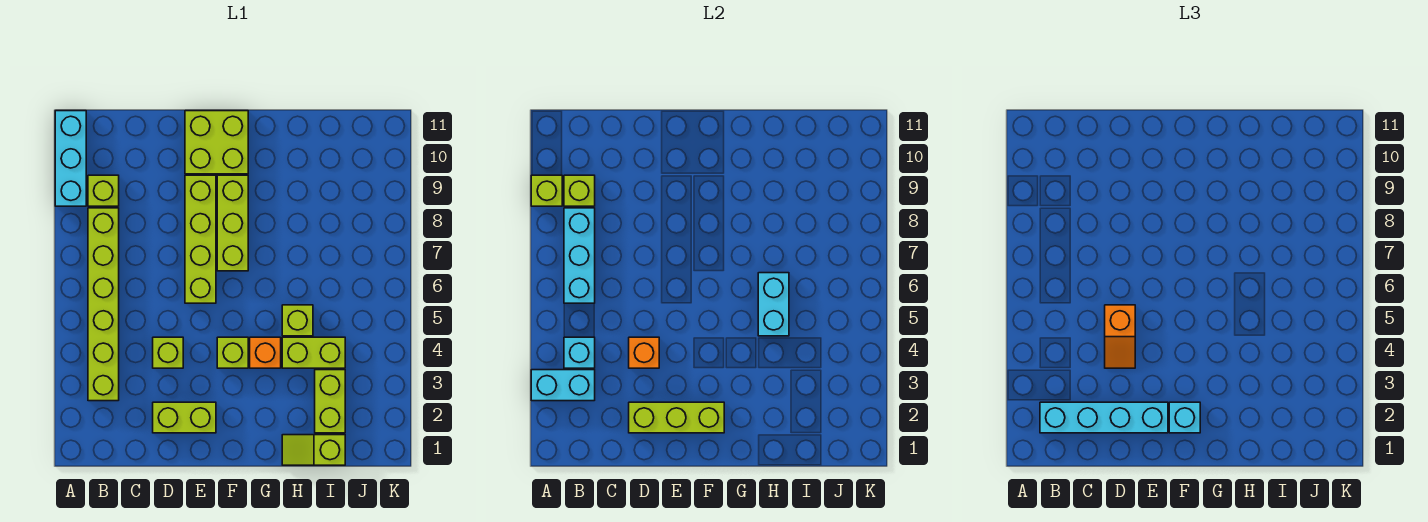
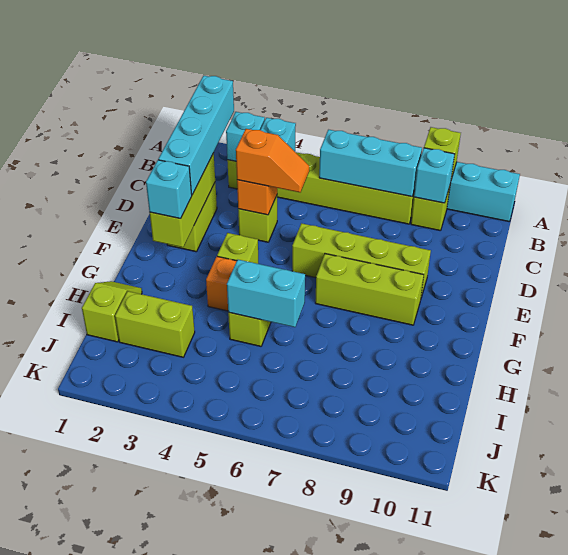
cyan 1x2 brick [531,370,595,401] -> cyan 1x1 brick [226,112,265,161]
lime 1x1 brick [564,175,595,206] -> cyan 1x1 brick [414,148,455,203]
orange 1x2 slope [1105,305,1135,368] -> orange 1x2 slope turned to [236,129,309,192]
lime 2x2 brick [185,111,248,174] -> none
lime 1x2 brick [282,337,345,368] -> none

